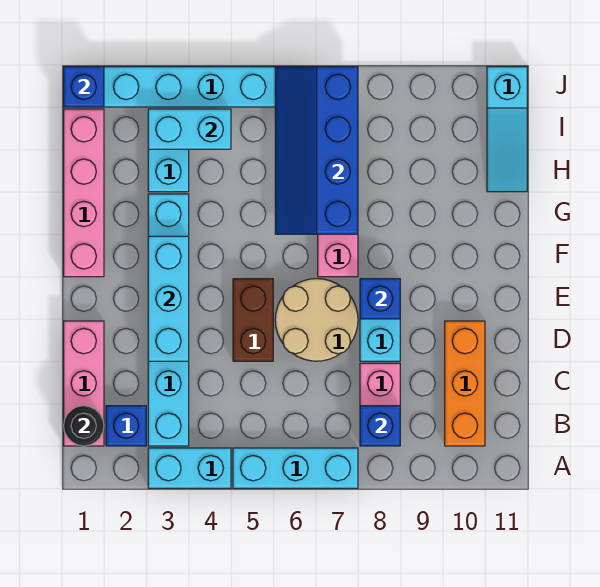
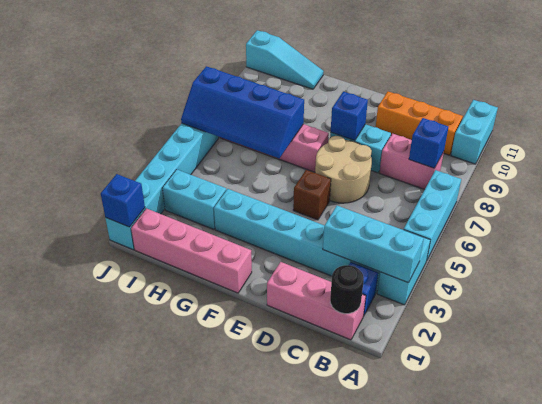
cyan 1x3 brick [148,236,189,361] -> cyan 1x3 brick moved to [323,206,424,283]
brown 1x2 brick [233,279,273,361] -> brown 1x1 brick [293,170,331,220]
cyan 1x2 brick [148,109,231,149] -> cyan 1x2 brick moved to [451,100,498,164]

